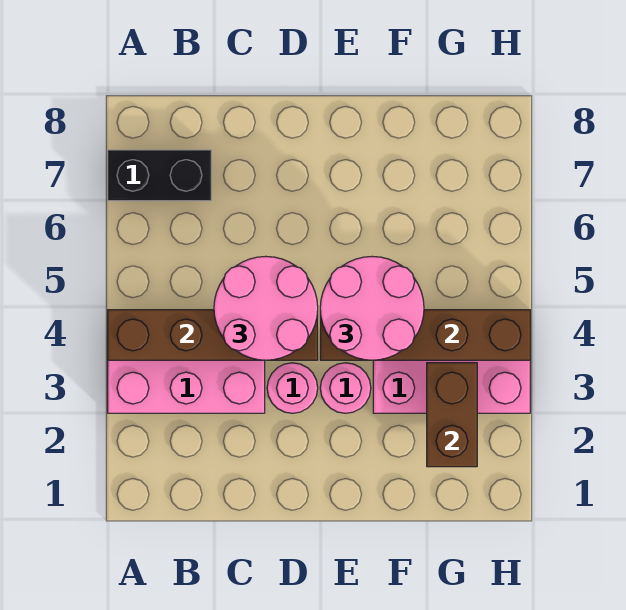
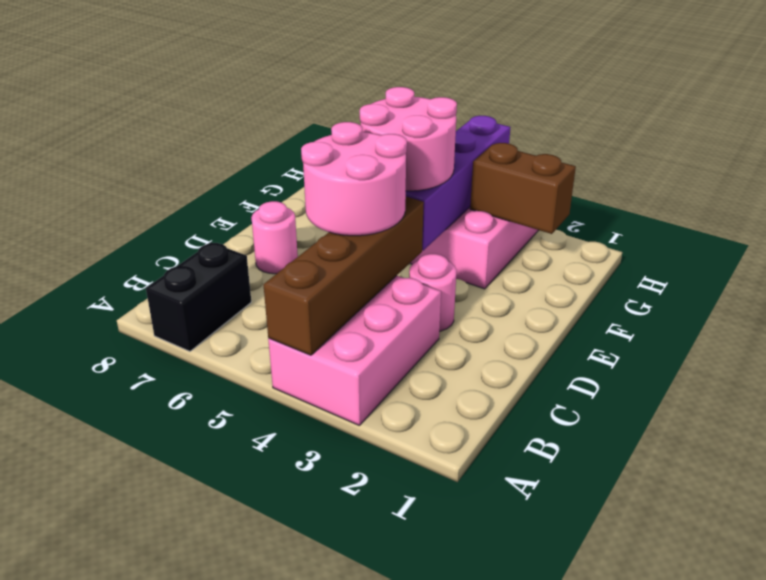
pink 1x1 round brick [320,363,371,413] -> pink 1x1 round brick moved to [251,201,298,274]
brown 1x4 brick [320,310,530,360] -> purple 1x4 brick [406,116,510,250]

